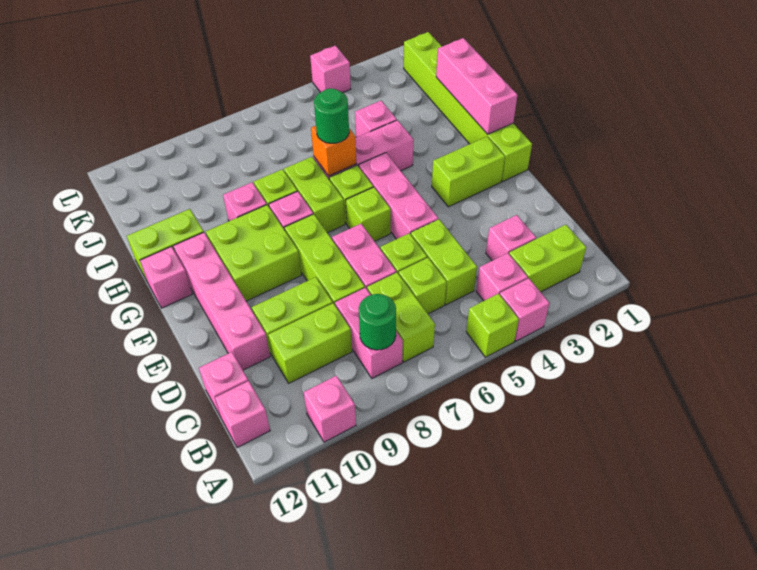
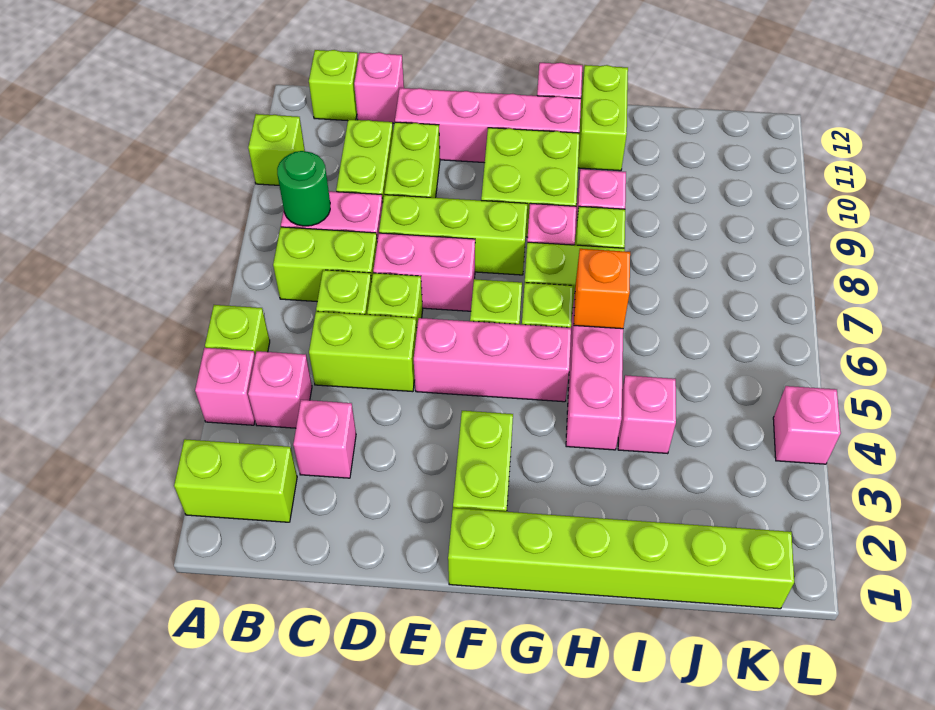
pink 1x1 brick [304,376,356,442] -> lime 1x1 brick [248,114,305,185]
lime 1x2 brick [509,225,586,292] -> lime 1x2 brick turned to [174,439,297,522]
pink 1x1 brick [215,381,270,448] -> lime 1x1 brick [309,50,358,121]
pink 1x3 brick [436,38,518,134] -> none
green 1x1 round brick [314,88,349,143] -> none

